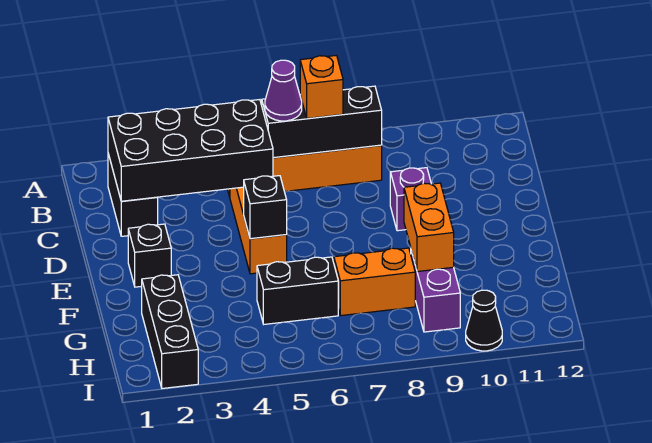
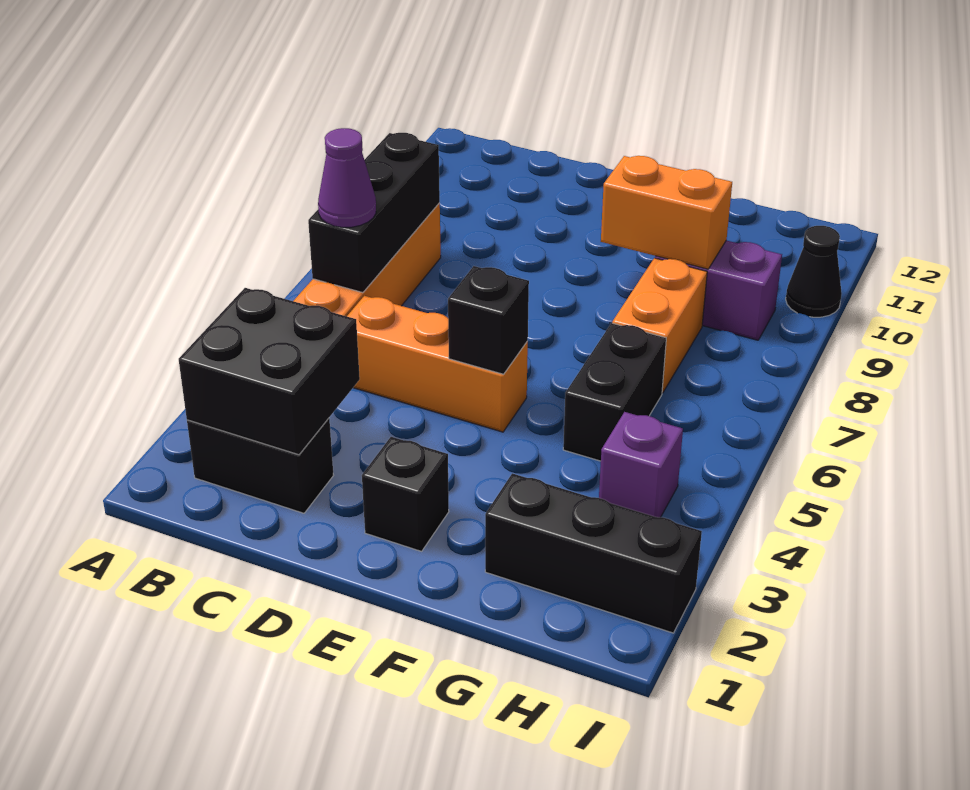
black 2x4 brick [108,100,273,201] -> black 2x2 brick [179,288,360,455]
orange 1x1 brick [300,55,343,118] -> none
purple 1x1 brick [390,168,431,231] -> purple 1x1 brick moved to [599,412,683,517]

